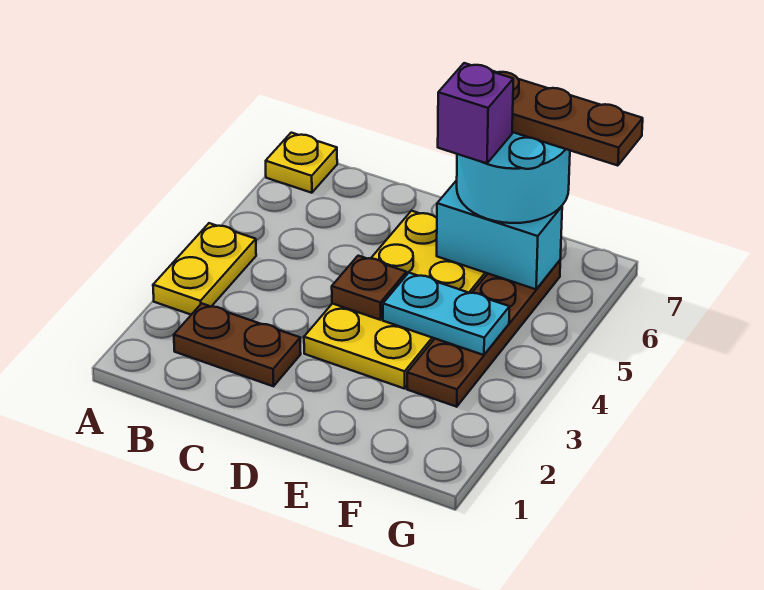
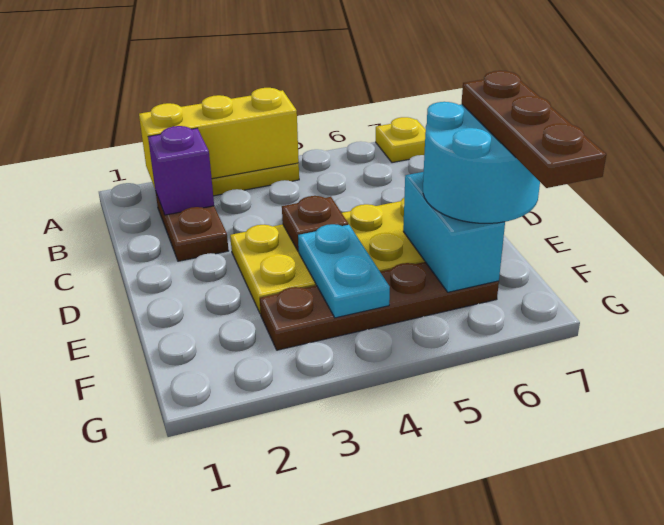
none -> yellow 1x3 brick [139,88,299,188]
purple 1x1 brick [438,63,513,163] -> purple 1x1 brick moved to [148,126,214,215]

